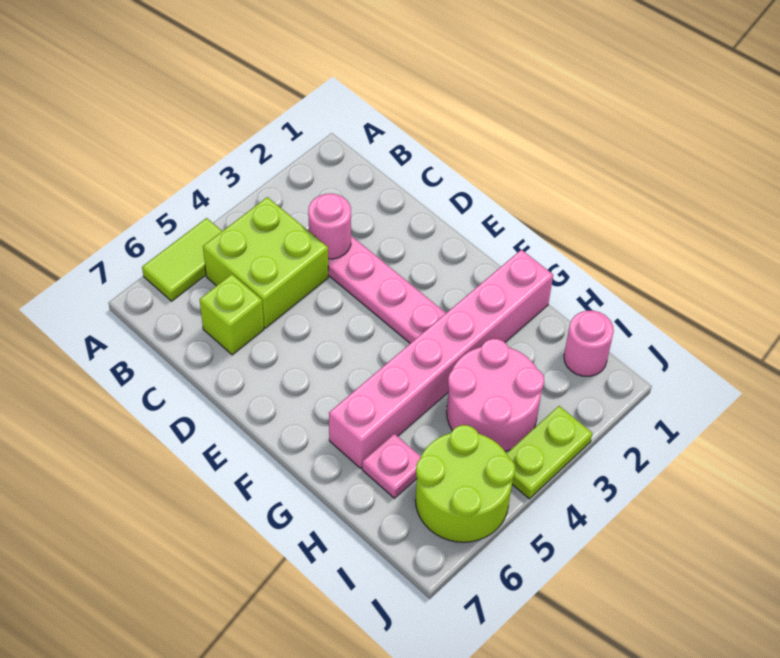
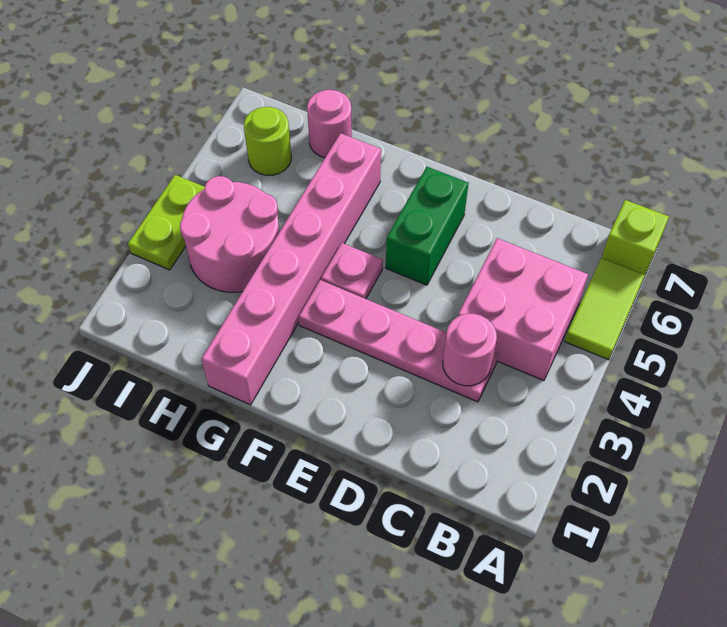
lime 2x2 brick [203,197,328,328] -> pink 2x2 brick [458,238,588,381]
lime 1x1 brick [200,274,264,355] -> lime 1x1 brick moved to [602,200,669,275]
none -> green 1x2 brick [386,167,468,285]
pink 1x1 plate [362,434,421,498] -> pink 1x1 plate moved to [321,243,383,299]
pink 1x1 round brick [564,311,614,376] -> pink 1x1 round brick moved to [307,90,352,157]
lime 2x2 round brick [415,425,515,542] -> lime 1x1 round brick [244,107,291,175]

